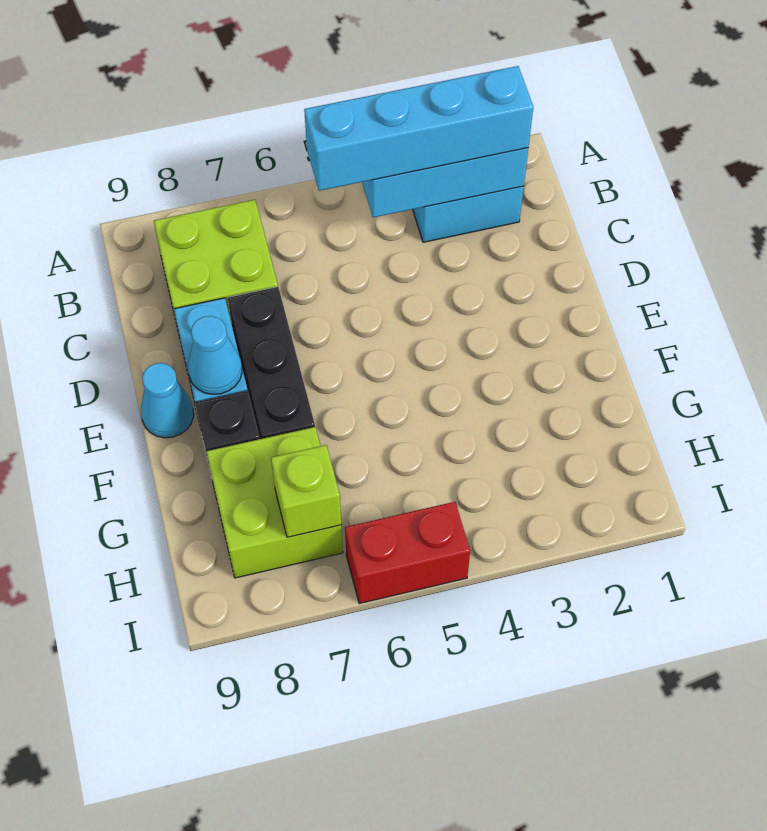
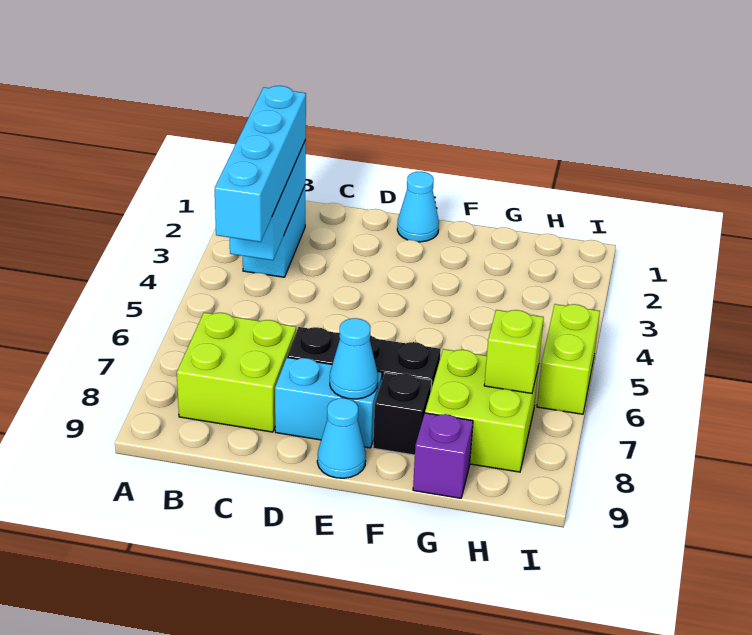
none -> cyan 1x1 cone [397,172,439,242]
none -> purple 1x1 brick [413,413,473,498]
red 1x2 brick [345,502,470,604] -> lime 1x2 brick [537,304,600,414]

